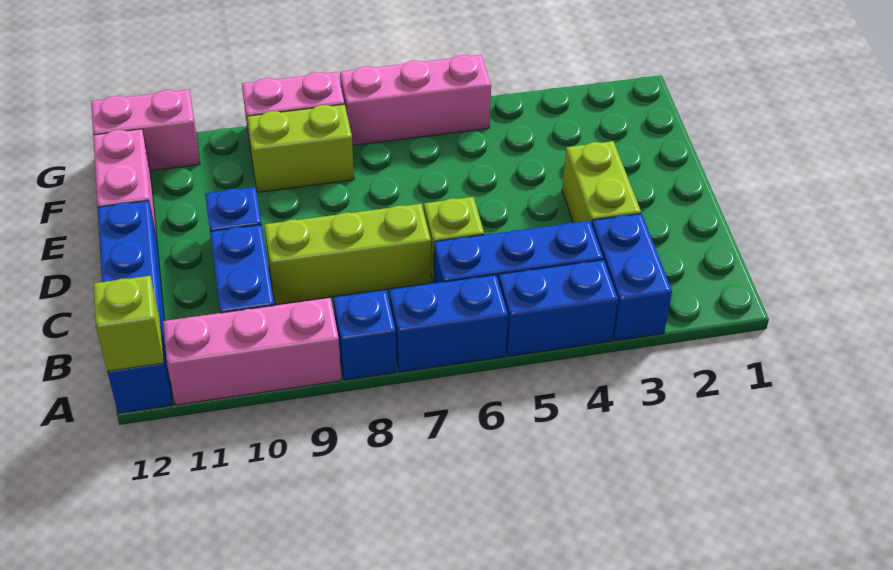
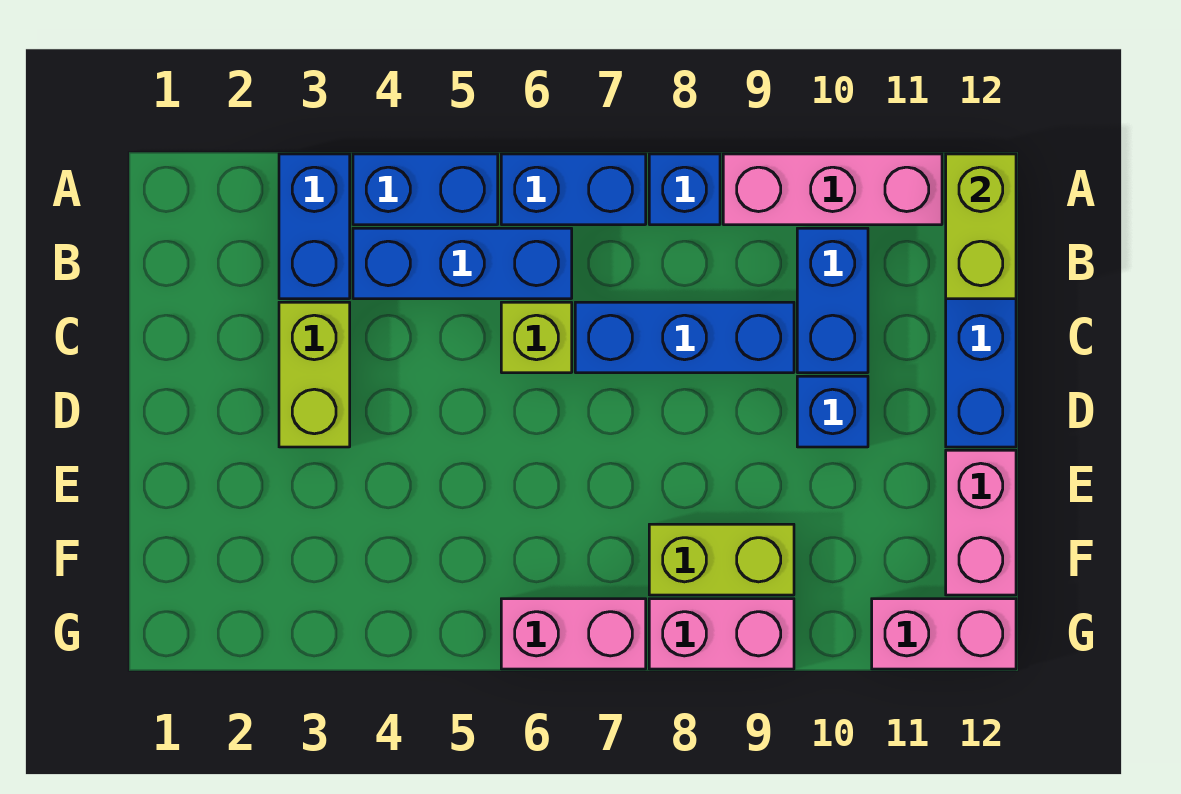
lime 1x1 brick [93,276,164,371] -> lime 1x2 brick [946,154,1016,299]
lime 1x3 brick [264,204,431,305] -> blue 1x3 brick [575,302,794,373]
pink 1x3 brick [340,55,491,145] -> pink 1x2 brick [501,599,646,669]

